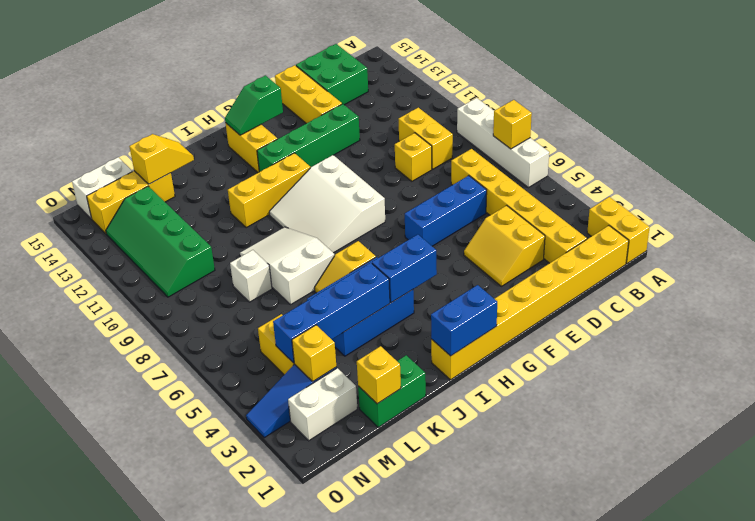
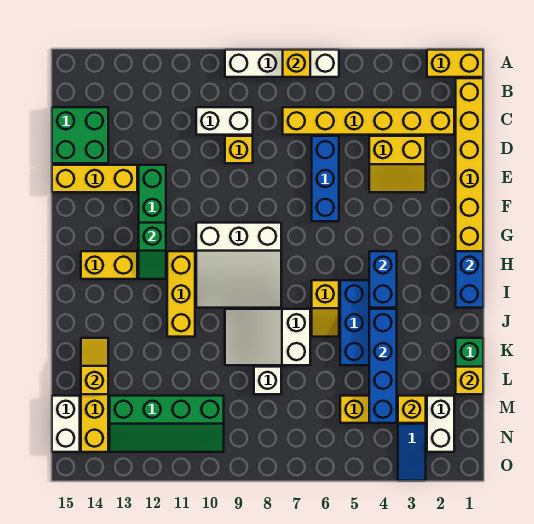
yellow 1x2 brick [399,108,453,169] -> white 1x2 brick [196,107,253,135]
green 1x2 slope [225,75,283,135] -> green 1x2 slope moved to [139,223,166,279]

